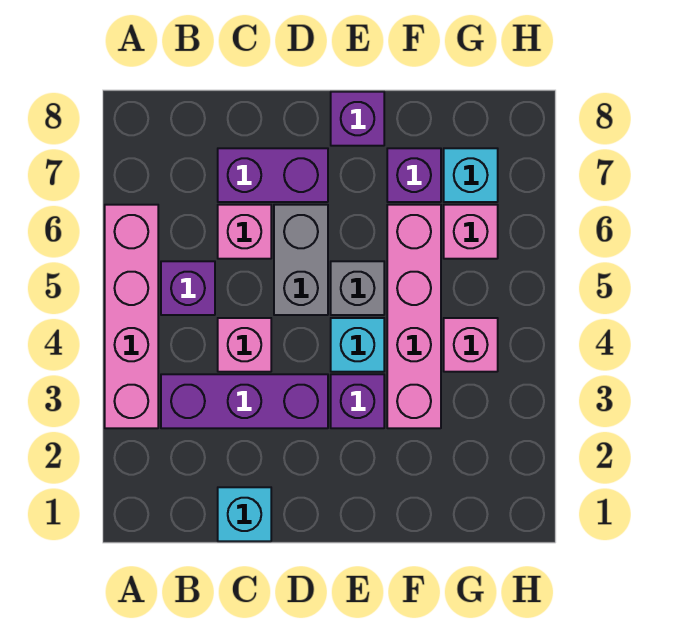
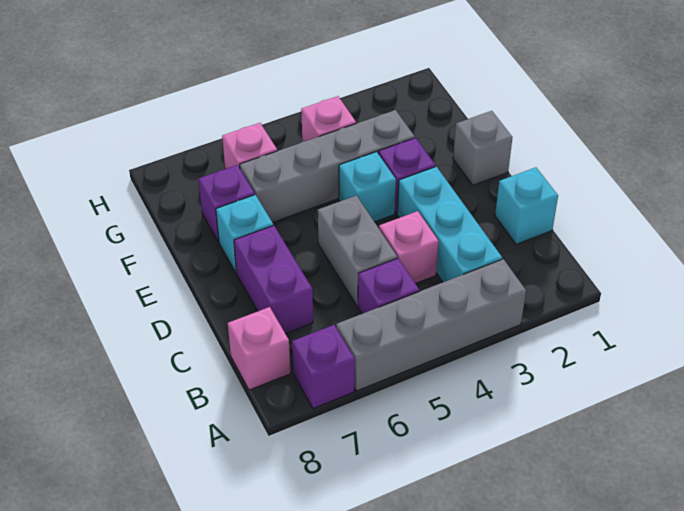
pink 1x4 brick [105,205,158,428] -> grey 1x4 brick [336,259,526,391]
purple 1x3 brick [161,374,328,428] -> cyan 1x3 brick [397,167,502,282]
pink 1x1 brick [218,205,271,259] -> pink 1x1 brick moved to [228,307,291,390]
grey 1x2 brick [274,205,328,315] -> grey 1x2 brick turned to [318,196,397,306]
grey 1x1 brick [331,261,384,315] -> grey 1x1 brick moved to [453,111,513,185]
purple 1x1 brick [331,92,384,146] -> purple 1x1 brick moved to [292,325,355,409]
pink 1x4 brick [387,205,441,428] -> grey 1x4 brick [240,110,415,223]
cyan 1x1 brick [444,148,498,202] -> cyan 1x1 brick moved to [216,195,273,273]

